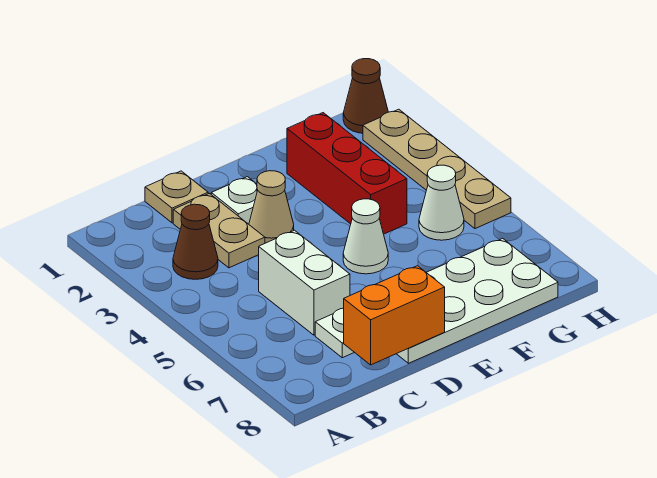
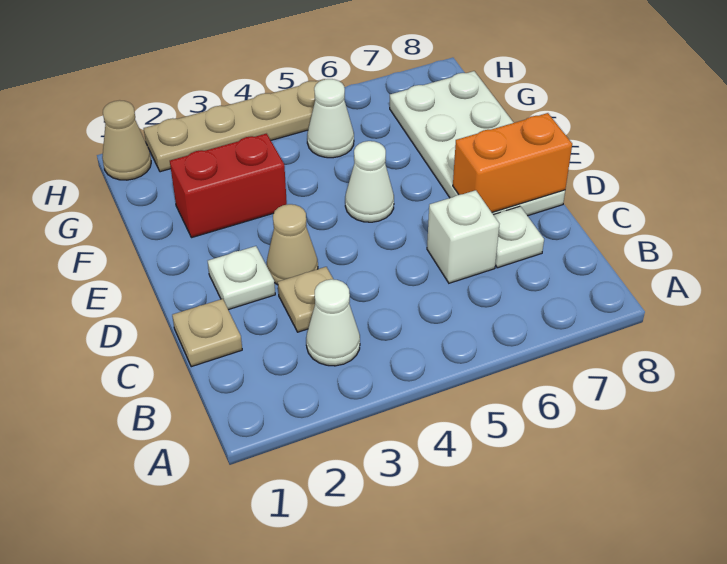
brown 1x1 cone [173,204,218,279] -> white 1x1 cone [306,279,360,366]
tan 1x2 plate [173,194,265,268] -> tan 1x1 plate [278,267,334,332]
white 1x2 brick [259,230,350,335] -> white 1x1 brick [427,190,499,283]
orange 1x2 brick [344,266,445,365] -> orange 1x2 brick turned to [453,113,572,212]
red 1x3 brick [287,113,407,234] -> red 1x2 brick [170,134,287,238]
brown 1x1 cone [343,59,388,133] -> tan 1x1 cone [102,100,151,180]

